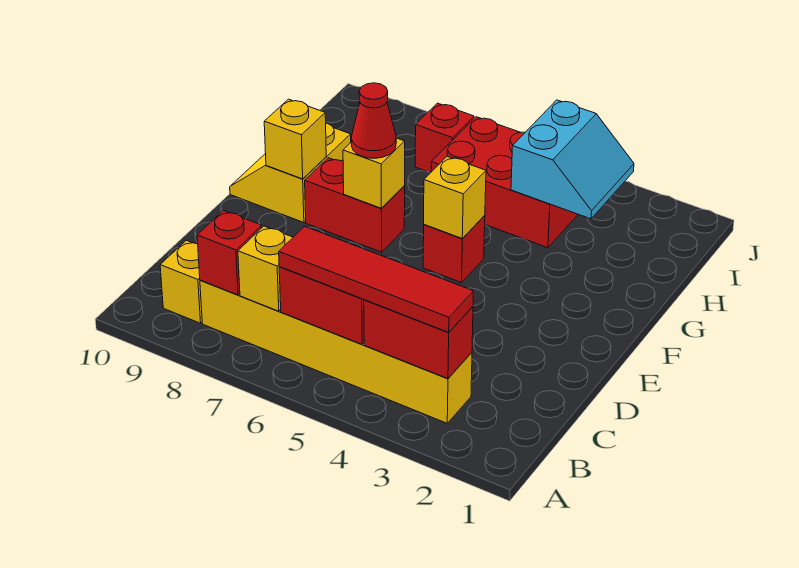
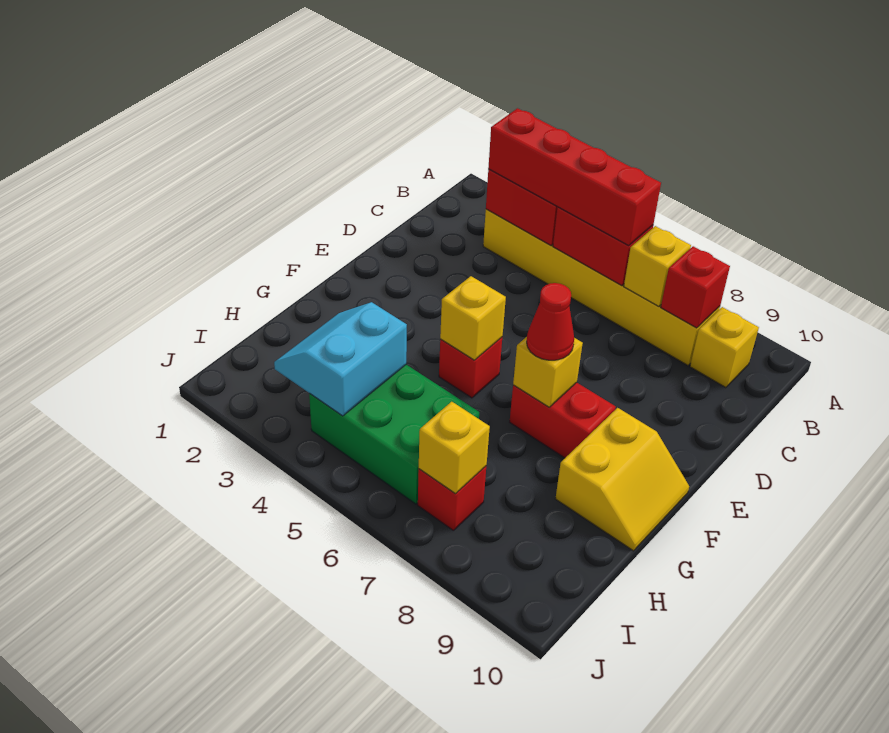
red 1x4 tile [279,226,473,332] -> red 1x4 brick [488,108,661,246]
yellow 1x1 brick [264,99,326,179] -> yellow 1x1 brick moved to [419,402,490,494]
red 2x3 brick [431,117,578,248] -> green 2x3 brick [309,365,479,504]

